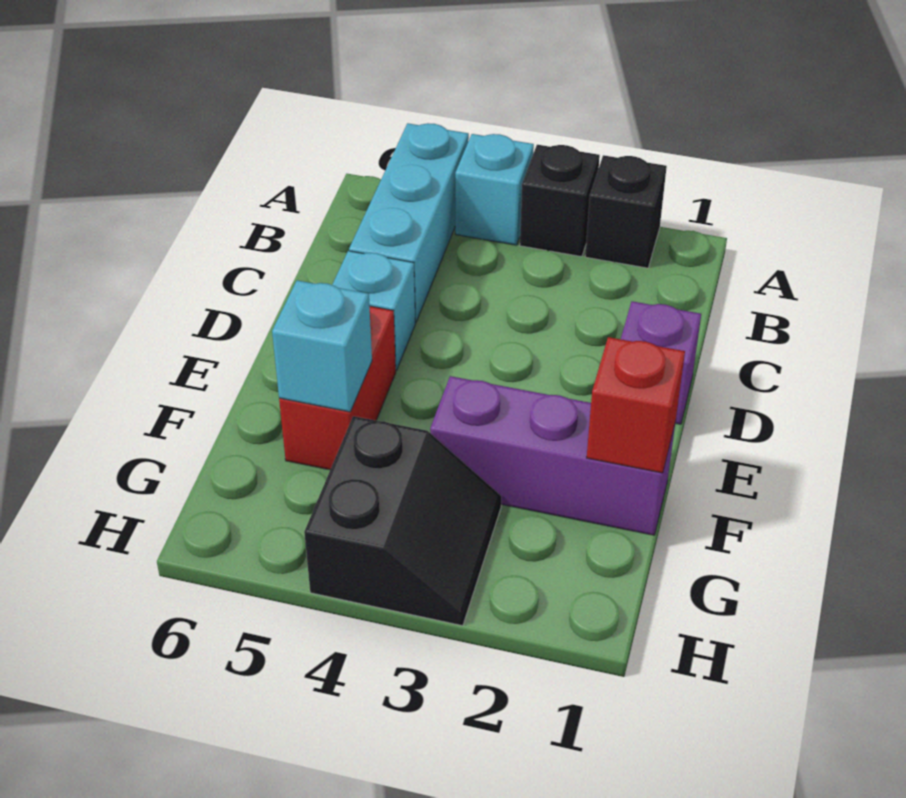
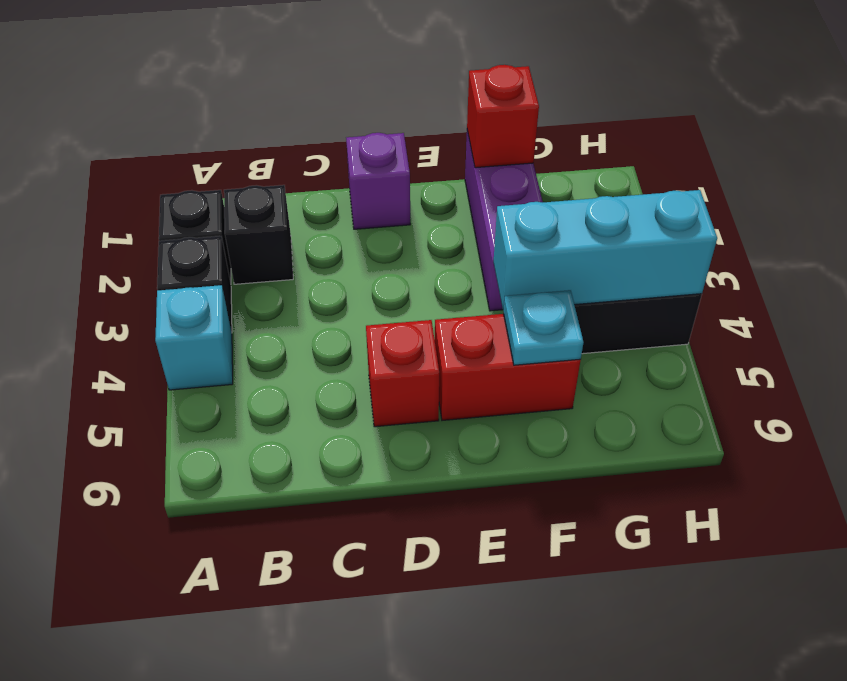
cyan 1x3 brick [349,123,469,322] -> cyan 1x3 brick moved to [494,190,717,311]
none -> black 1x1 brick [224,185,293,284]
cyan 1x1 brick [332,251,415,370] -> red 1x1 brick [366,320,439,427]
cyan 1x1 brick [272,280,372,412] -> cyan 1x1 plate [504,290,583,365]

